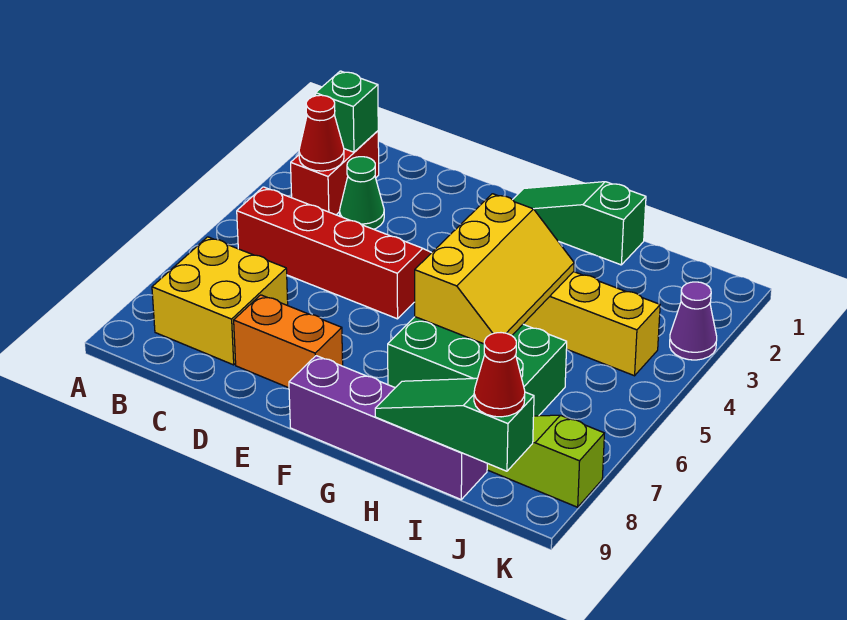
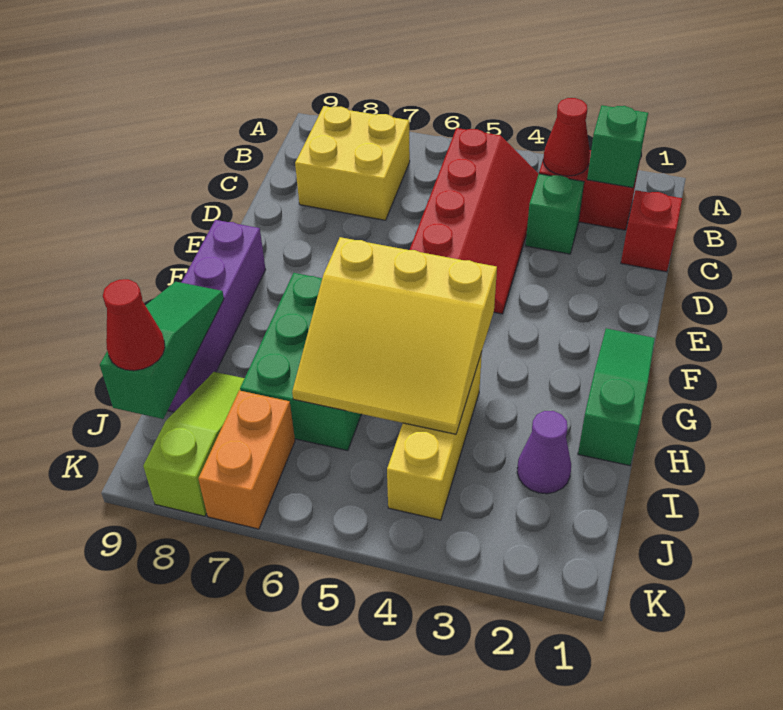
none -> red 1x1 brick [621,190,682,272]
green 1x1 cone [339,157,384,229] -> green 1x1 brick [526,174,584,254]
orange 1x2 brick [234,295,343,388] -> orange 1x2 brick moved to [198,390,295,529]
yellow 2x3 slope [415,194,574,344] -> yellow 3x3 slope [292,237,497,434]
purple 1x1 cone [670,282,717,360] -> purple 1x1 cone moved to [517,411,571,494]

